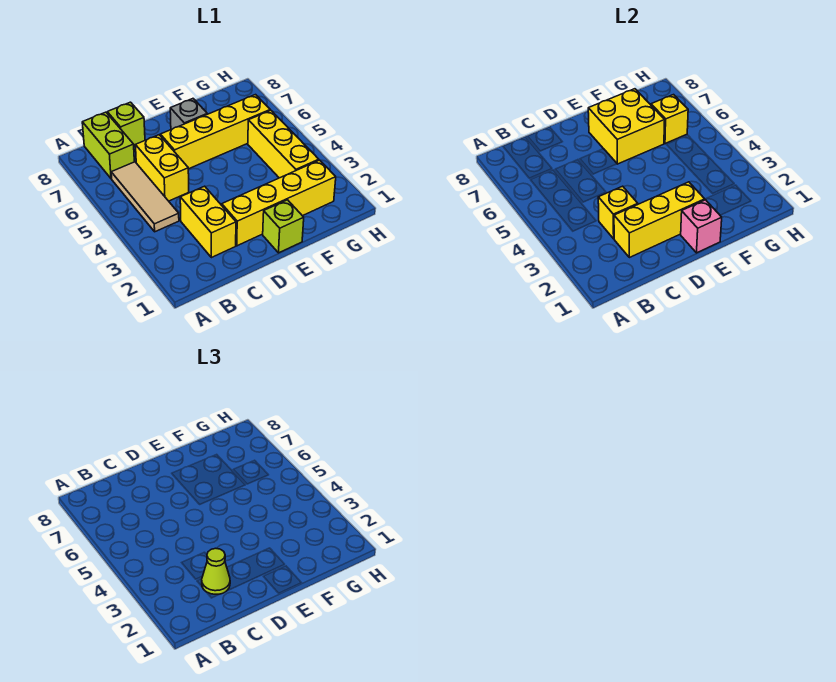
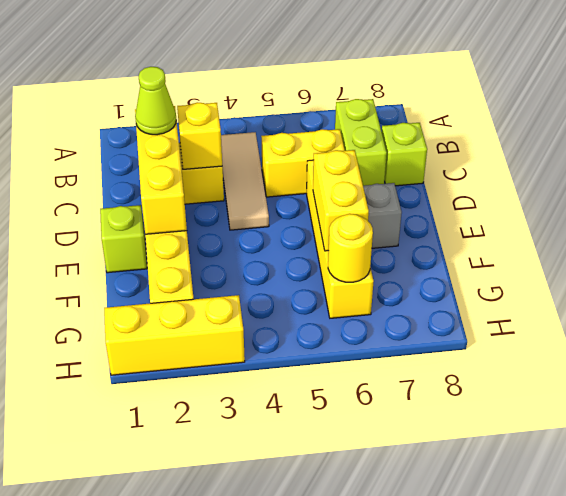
tan 1x3 tile [111,162,179,232] -> tan 1x3 tile turned to [221,132,269,230]
lime 1x2 brick [82,112,134,179] -> lime 1x2 brick turned to [335,99,387,186]
pink 1x1 brick [681,200,722,253] -> none
yellow 2x2 brick [588,89,665,164] -> yellow 1x2 brick [313,150,369,251]
yellow 1x3 brick [248,110,319,178] -> yellow 1x3 brick moved to [104,295,245,375]
yellow 1x1 brick [651,95,688,144] -> yellow 1x1 round brick [328,214,373,282]

